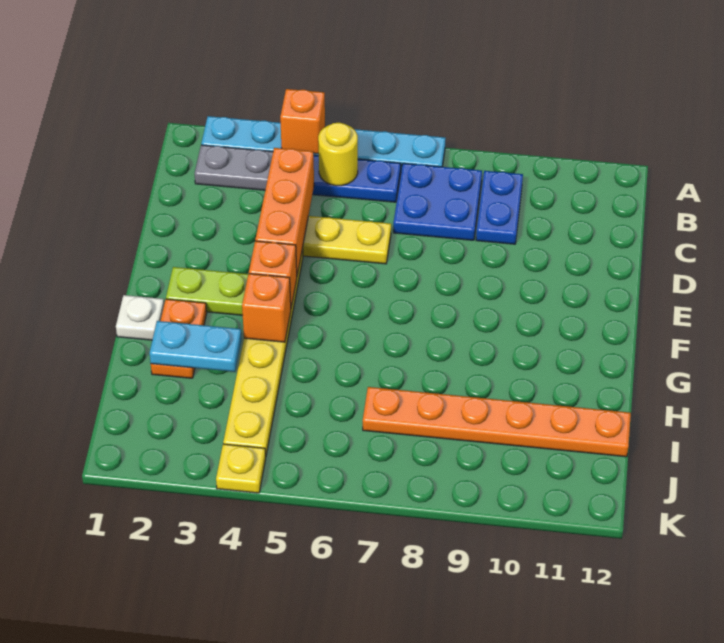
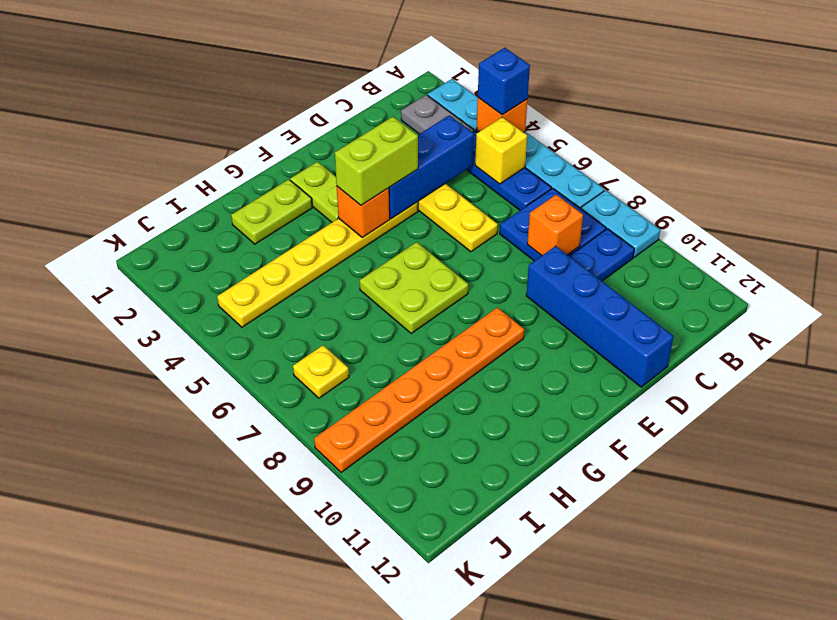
none -> blue 1x1 brick [478,48,530,115]
yellow 1x1 round brick [318,123,358,186] -> yellow 1x1 brick [475,117,527,184]
orange 1x3 brick [255,148,314,275] -> blue 1x3 brick [389,115,474,219]
none -> blue 1x4 brick [526,246,674,387]
none -> lime 1x2 brick [335,117,418,205]
none -> lime 2x2 plate [360,242,468,333]
white 1x1 plate [116,295,164,340] -> none
orange 1x2 plate [151,299,207,378] -> lime 1x2 plate [231,179,312,244]
orange 1x1 brick [242,274,291,342] -> orange 1x1 brick moved to [527,195,583,256]
cyan 1x2 plate [150,321,242,372] -> cyan 1x2 plate moved to [581,190,660,257]
orange 1x6 plate [363,387,631,457] -> orange 1x6 plate turned to [314,307,524,472]
yellow 1x1 plate [216,444,266,493] -> yellow 1x1 plate moved to [293,345,349,398]

